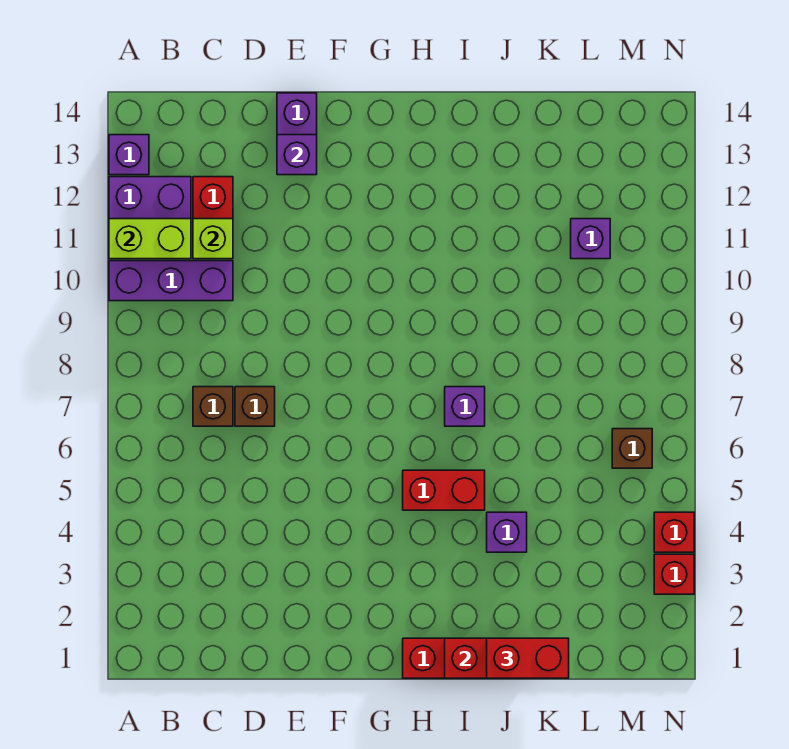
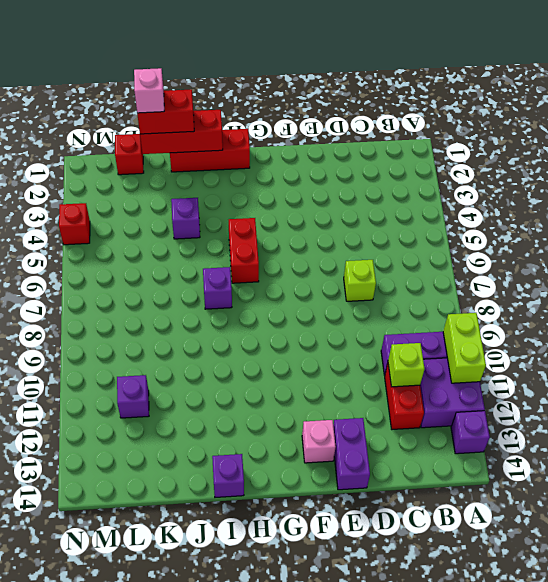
lime 1x2 brick [109,219,191,259] -> lime 1x2 brick turned to [443,313,486,383]
brown 1x1 brick [193,387,233,426] -> none
brown 1x1 brick [235,387,275,426] -> lime 1x1 brick [344,260,376,301]
purple 1x1 brick [277,135,317,175] -> purple 1x1 brick moved to [212,454,244,497]
none -> pink 1x1 brick [302,420,336,463]
red 1x2 brick [403,470,485,510] -> red 1x2 brick turned to [229,218,259,283]
none -> pink 1x1 brick [134,68,164,113]
brown 1x1 brick [612,429,652,468] -> none
red 1x1 brick [654,554,694,594] -> red 1x1 brick moved to [115,134,144,175]

